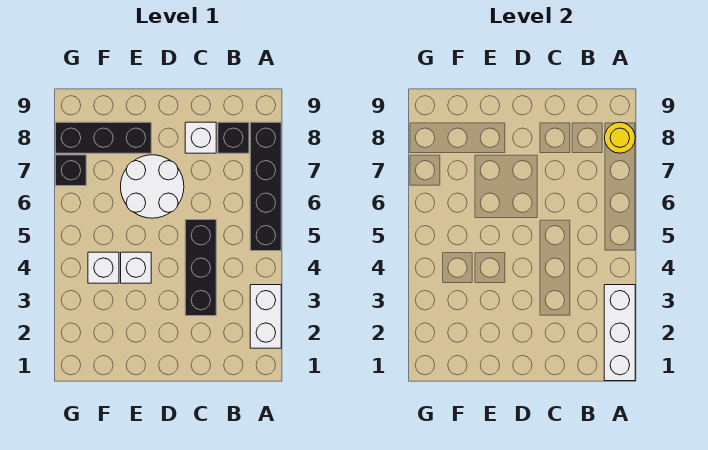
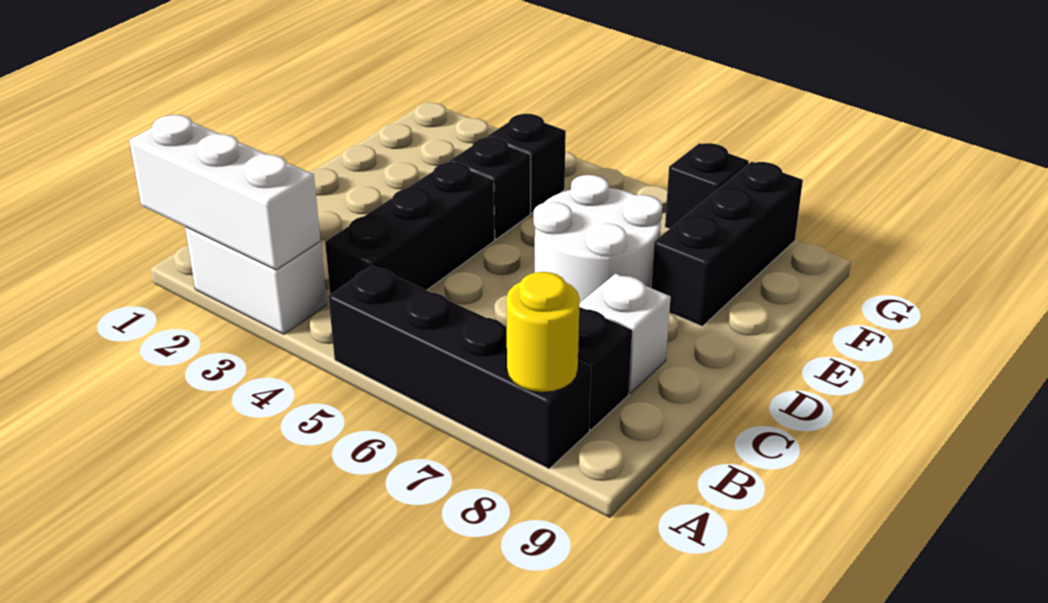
black 1x3 brick [185,220,216,316] -> black 1x3 brick turned to [325,162,495,294]
white 1x1 brick [121,252,151,283] -> black 1x1 brick [450,137,531,239]
white 1x1 brick [88,252,119,283] -> black 1x1 brick [487,114,566,213]

